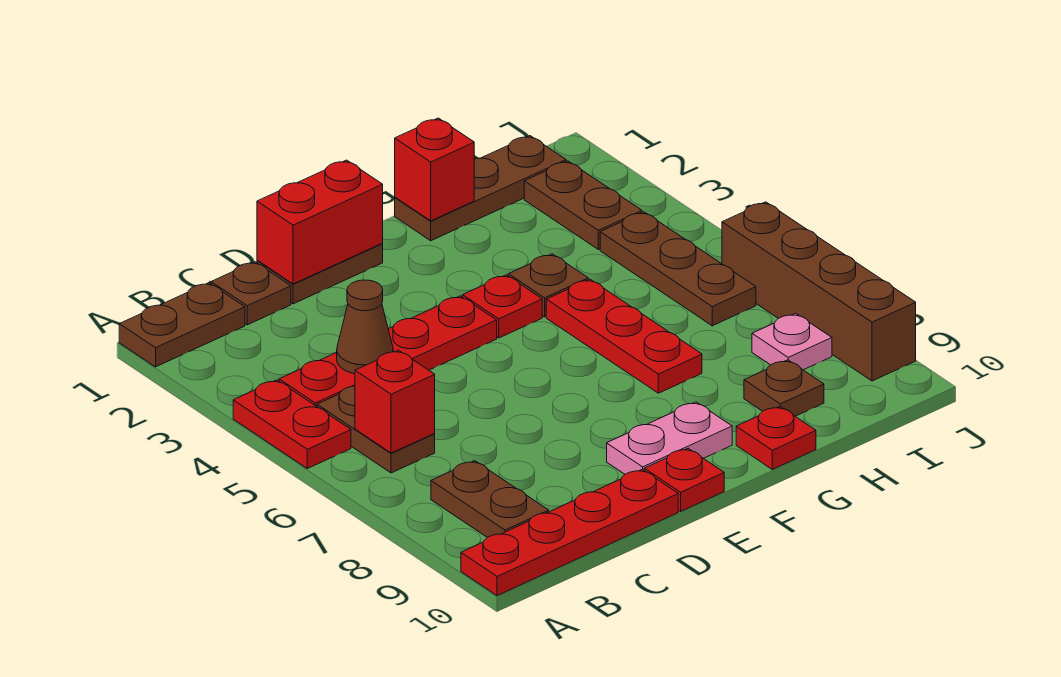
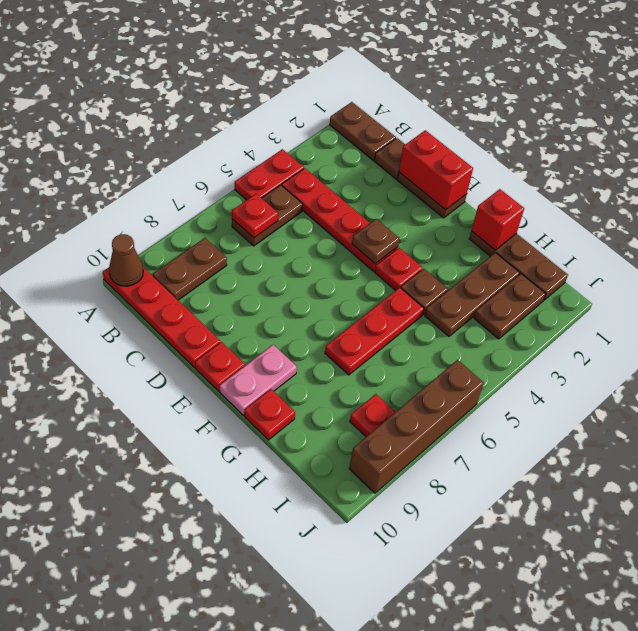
red 1x1 brick [355,350,435,453] -> red 1x1 plate [232,194,278,238]
brown 1x1 cone [337,280,393,374] -> brown 1x1 cone moved to [109,234,143,286]
pink 1x2 plate [607,402,732,474] -> pink 1x2 plate turned to [220,345,297,415]
brown 1x1 plate [744,360,824,416] -> brown 1x1 plate moved to [352,219,399,264]
brown 1x3 plate [600,212,756,326] -> brown 1x3 plate moved to [425,253,520,336]
pink 1x1 plate [752,313,832,370] -> red 1x1 plate [350,394,395,437]

